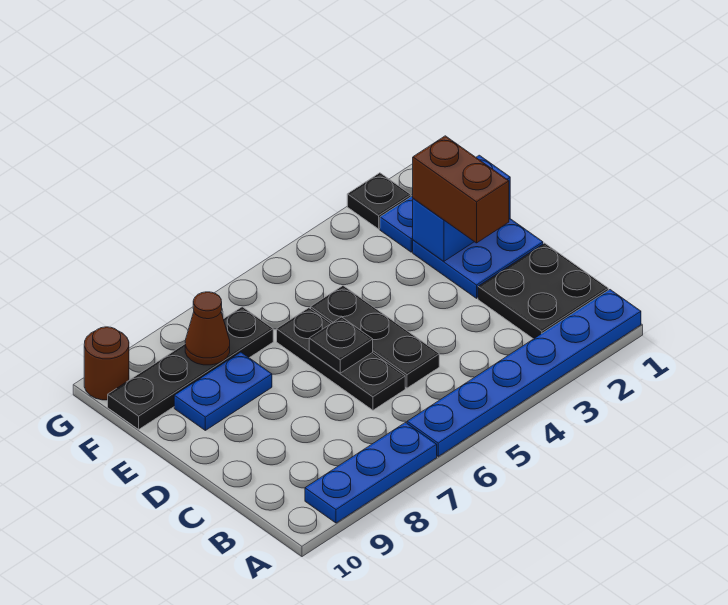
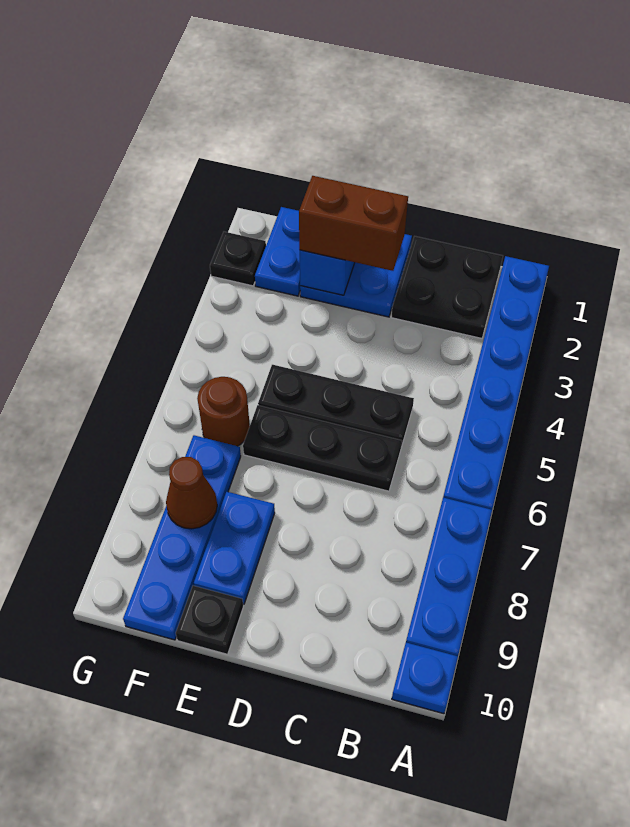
none -> blue 1x1 plate [392,643,458,714]
black 1x1 plate [309,317,373,373] -> black 1x1 plate moved to [176,586,243,654]
black 1x4 plate [108,307,273,429] -> blue 1x4 plate [123,435,241,640]
brown 1x1 round brick [84,327,129,400] -> brown 1x1 round brick moved to [197,377,250,446]

